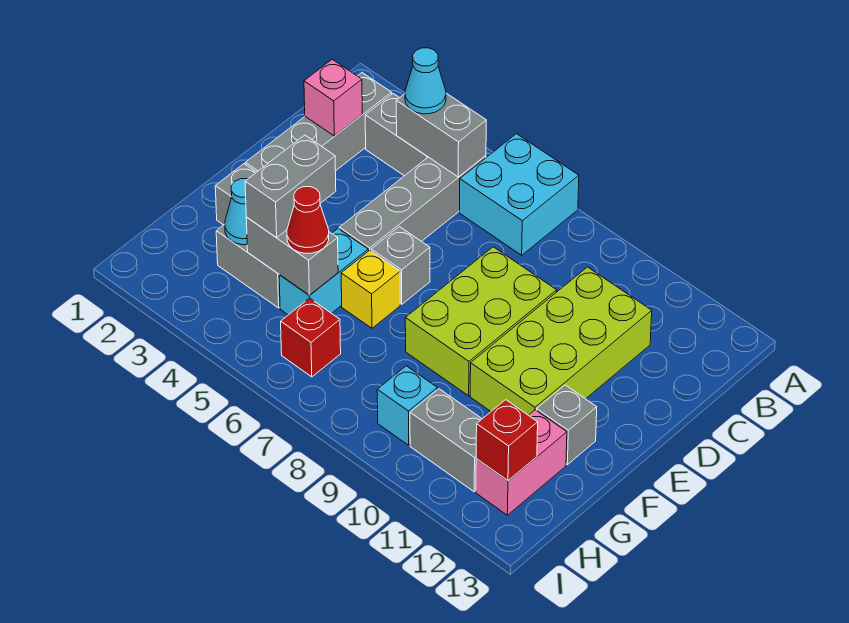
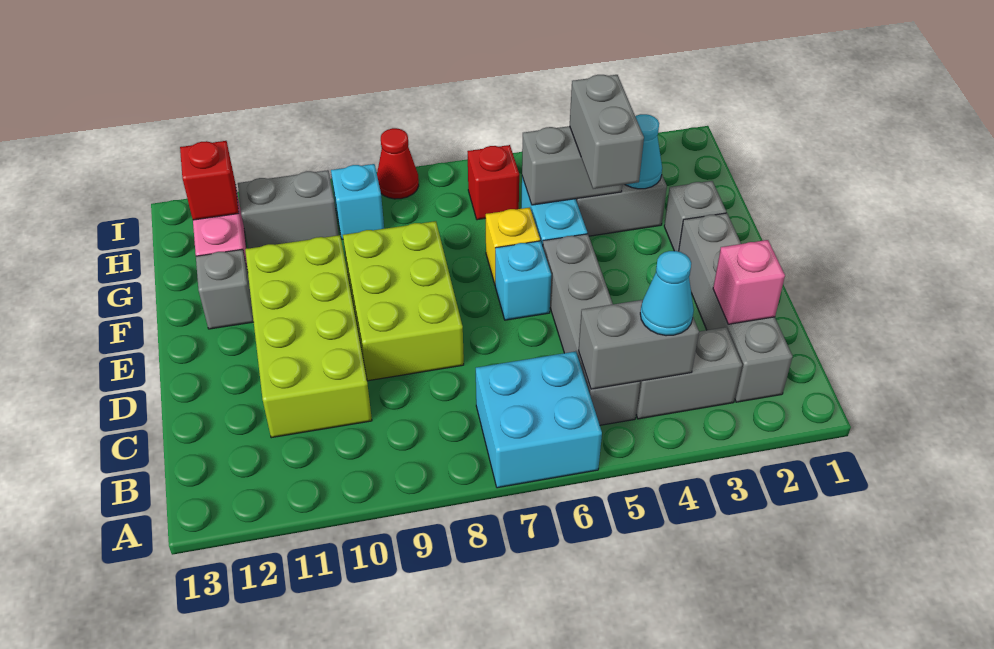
grey 1x1 brick [371,227,430,304] -> cyan 1x1 brick [495,241,551,320]
red 1x1 cone [287,187,329,253] -> red 1x1 cone moved to [377,128,419,199]

